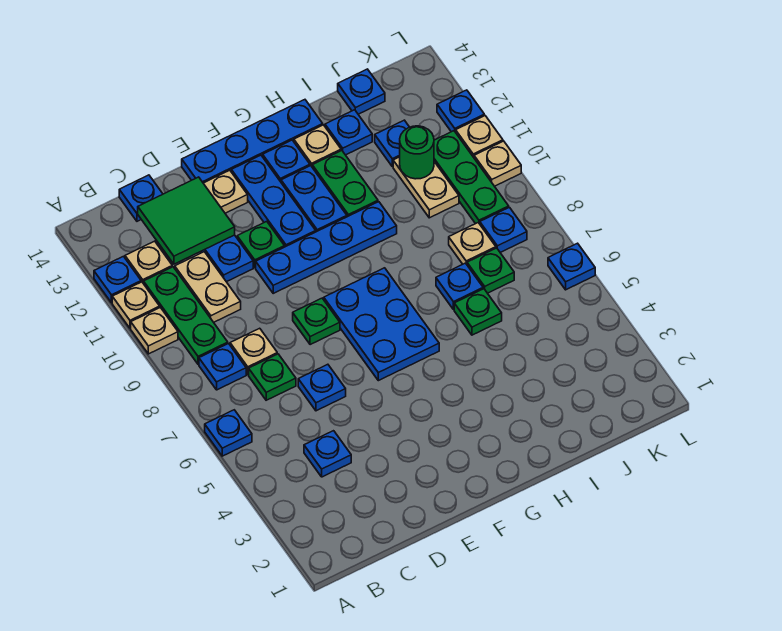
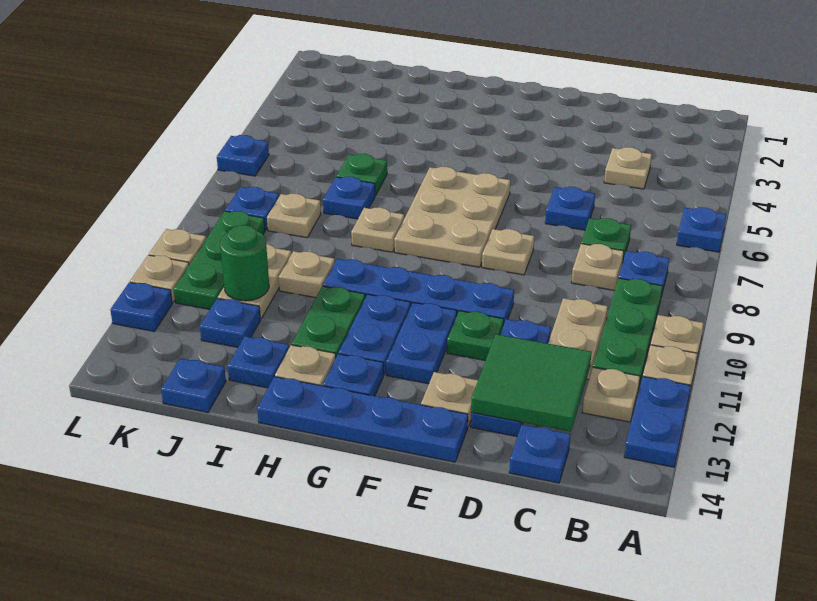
blue 1x1 plate [94,256,141,303] -> blue 1x2 plate [624,376,691,467]
blue 1x1 plate [304,431,351,477] -> tan 1x1 plate [604,147,652,189]
green 1x1 plate [293,298,340,345] -> tan 1x1 plate [482,229,534,275]
blue 2x3 plate [324,268,439,381] -> tan 2x3 plate [394,166,510,267]
blue 1x3 plate [231,155,316,247] -> blue 1x2 plate [386,302,457,384]
none -> tan 1x1 plate [351,208,404,252]
none -> tan 1x1 plate [279,251,335,298]
green 1x1 plate [467,248,514,293] -> none

